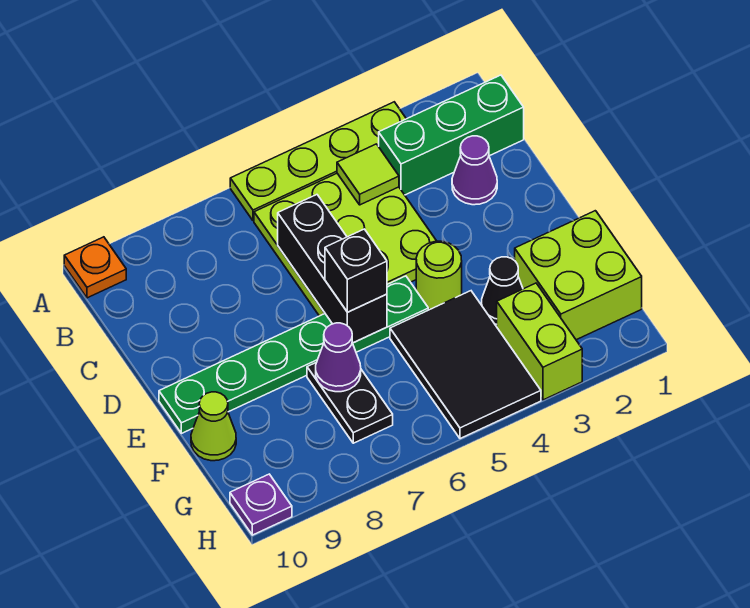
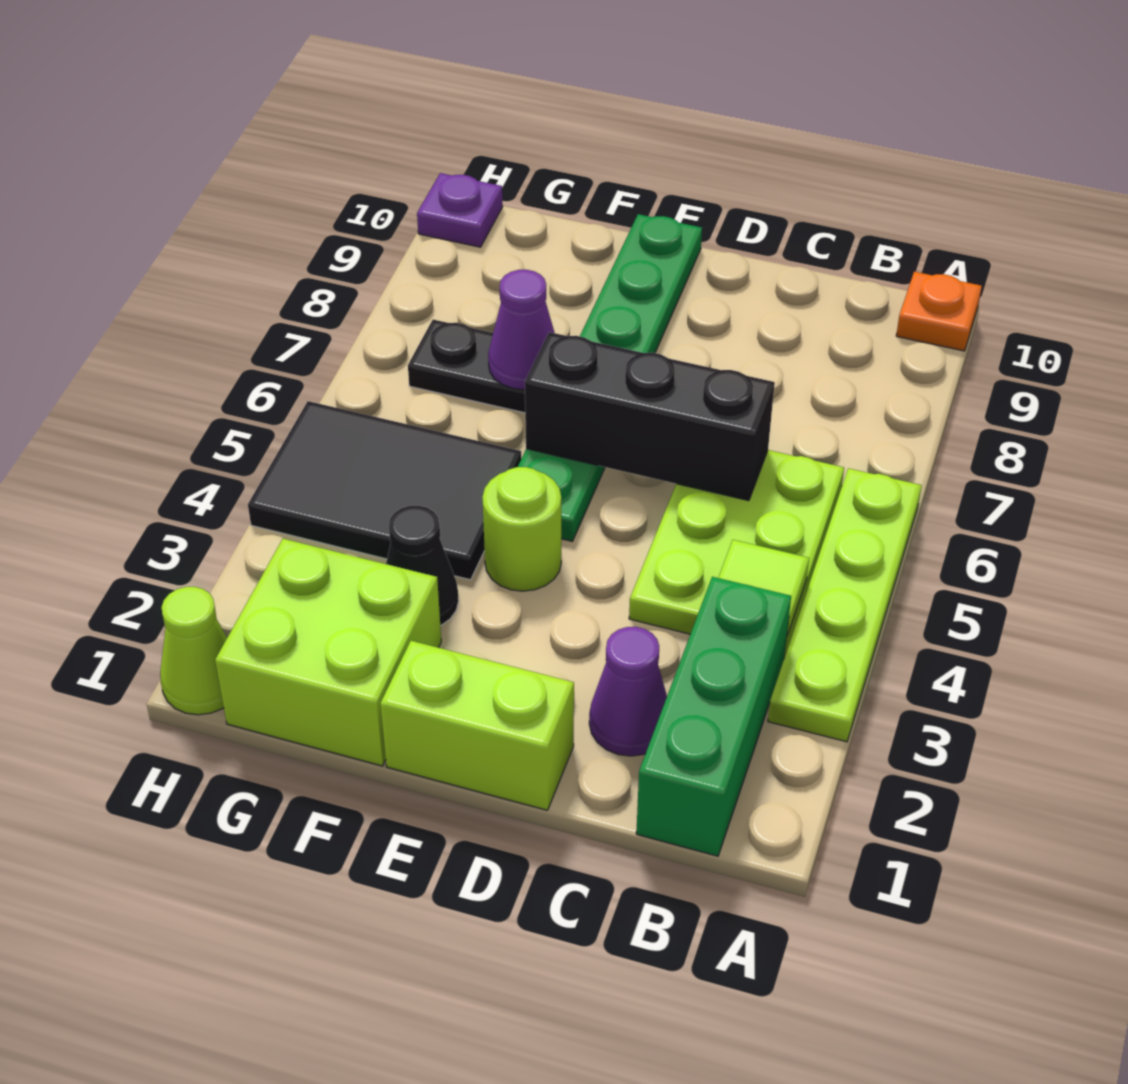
lime 3x3 plate [254,174,437,316] -> lime 2x3 plate [629,450,844,657]
black 1x1 brick [325,229,387,312] -> none
lime 1x1 cone [191,392,236,461] -> lime 1x1 cone moved to [160,587,227,715]
lime 1x2 brick [497,283,582,400] -> lime 1x2 brick moved to [380,641,574,810]

